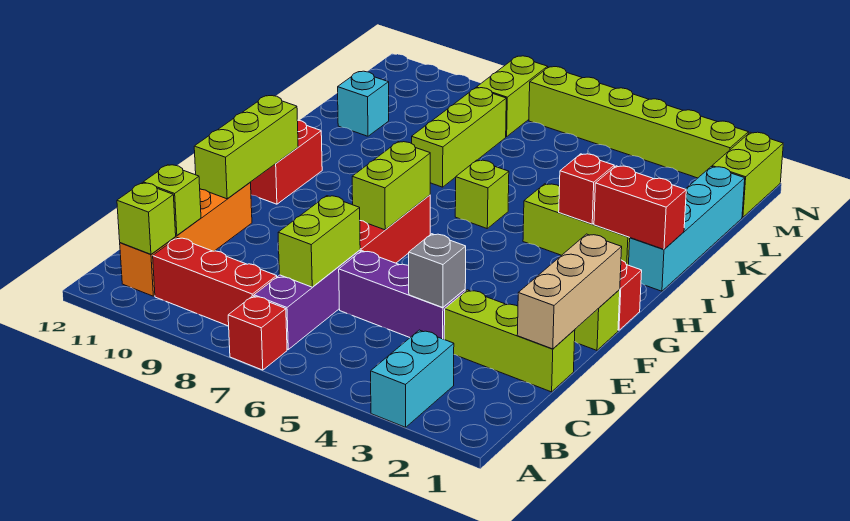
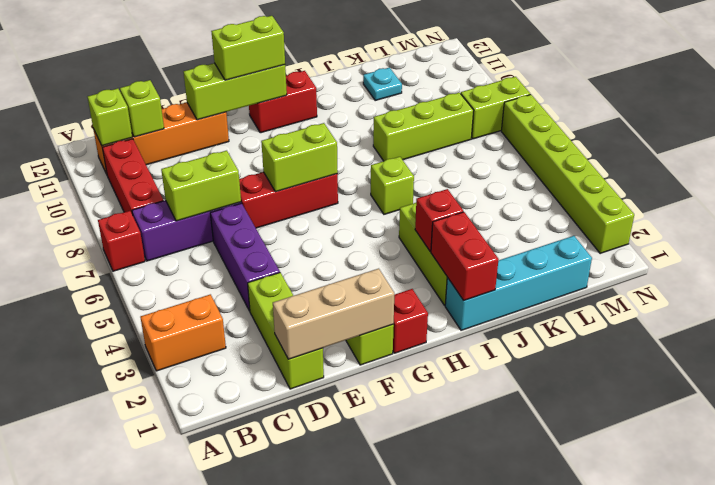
cyan 1x2 brick [371,330,454,427] -> orange 1x2 brick [141,294,226,371]
grey 1x1 brick [409,234,466,308] -> none
cyan 1x1 brick [338,71,389,136] -> cyan 1x1 plate [363,68,402,100]
lime 1x2 brick [712,132,783,217] -> lime 1x2 brick moved to [211,16,285,80]

